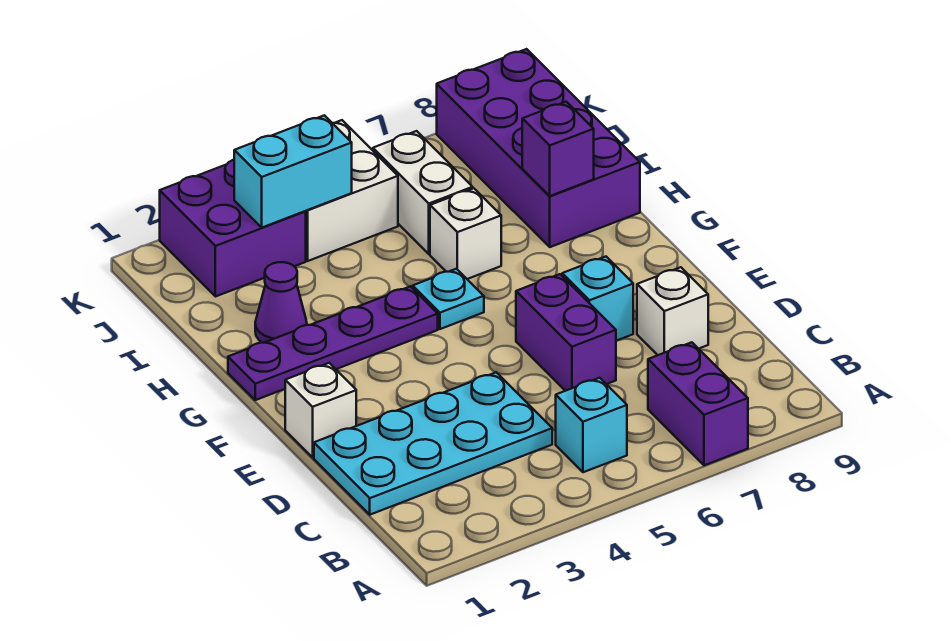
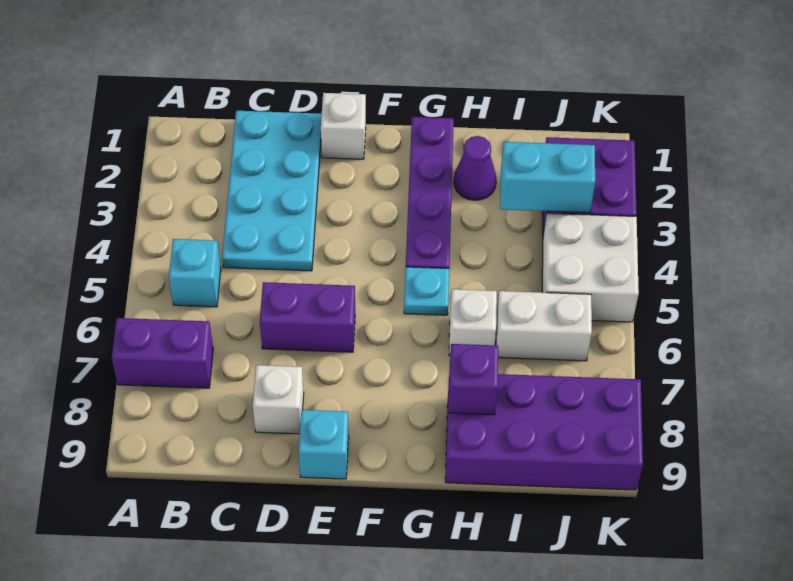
cyan 1x1 brick [562,257,633,341] -> cyan 1x1 brick moved to [299,410,349,479]
cyan 1x2 brick [234,115,352,227] -> cyan 1x2 brick turned to [500,142,595,213]

